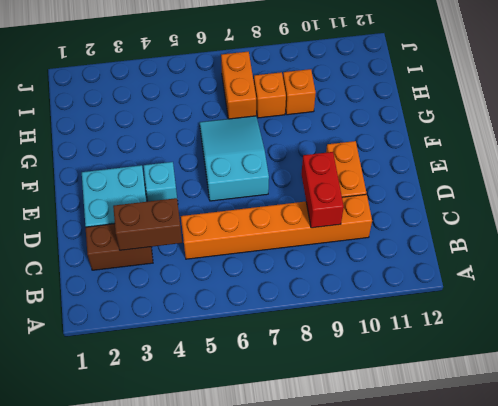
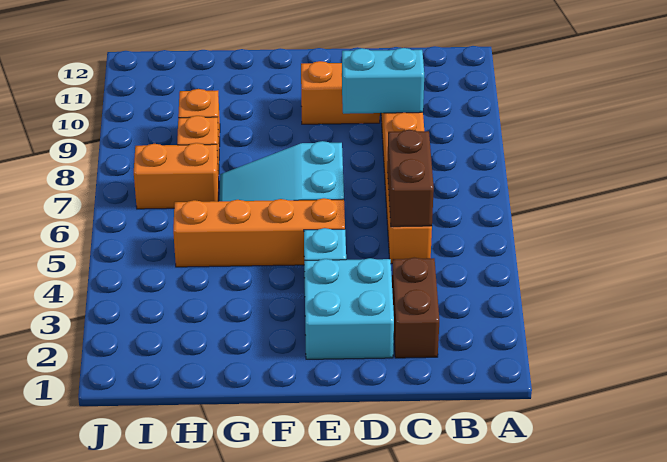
brown 1x2 brick [113,198,182,250] -> brown 1x2 brick moved to [387,130,434,227]
red 1x2 brick [301,152,344,228] -> cyan 1x2 brick [342,48,424,114]
none -> orange 1x4 brick [173,198,345,267]

